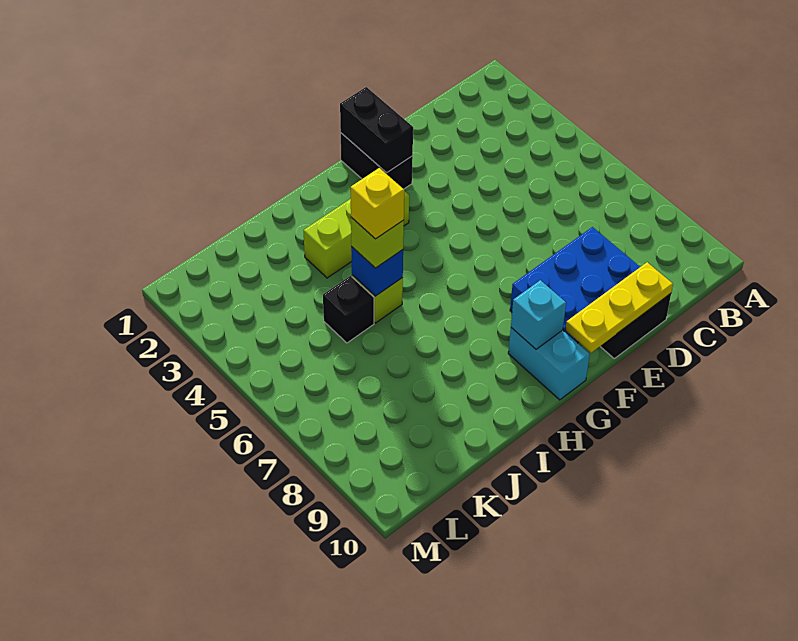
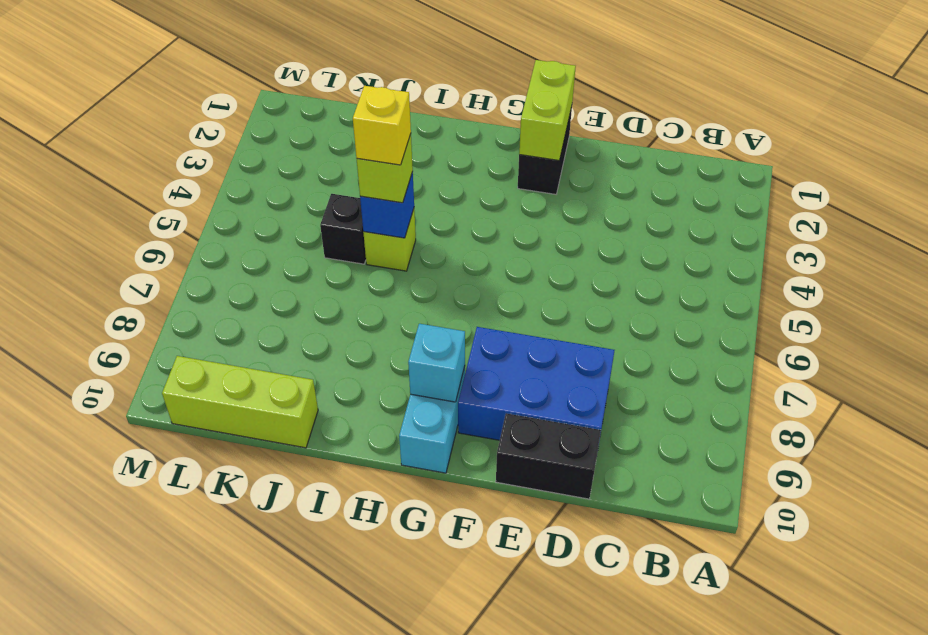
yellow 1x3 plate [565,262,673,352] -> none
black 1x2 brick [340,87,413,173] -> lime 1x2 brick [519,60,576,160]
lime 1x3 brick [304,191,409,278] -> lime 1x3 brick moved to [162,356,318,448]

